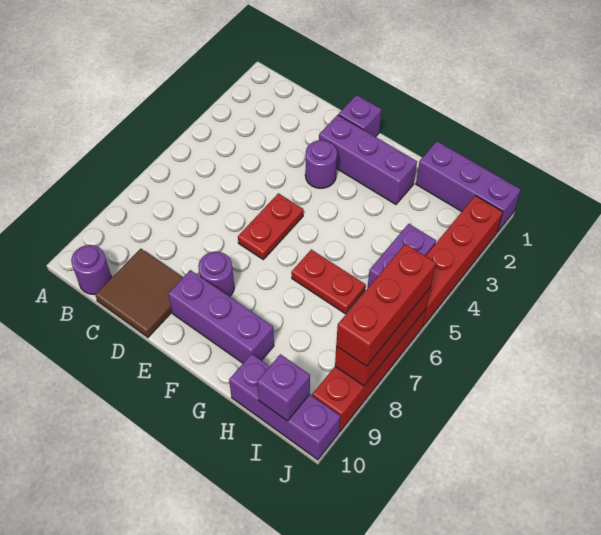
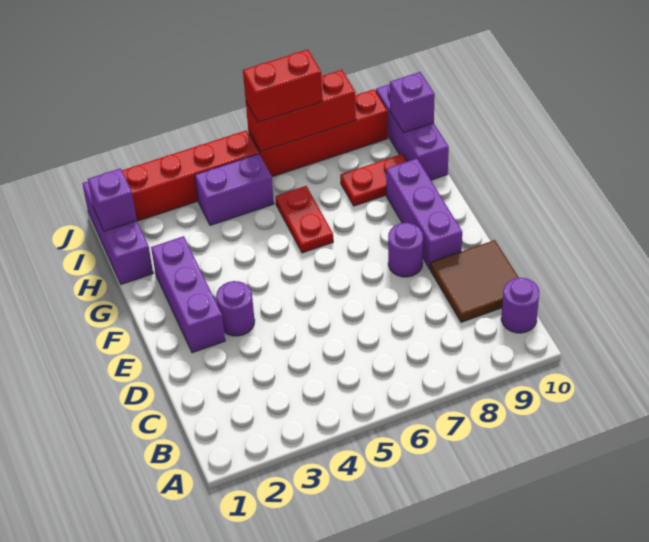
purple 1x1 brick [339,95,382,137] -> purple 1x1 brick moved to [88,168,137,231]
red 1x2 plate [238,193,303,259] -> red 1x2 plate moved to [340,154,407,206]
red 1x3 brick [336,244,436,366] -> red 1x2 brick [243,50,322,122]

